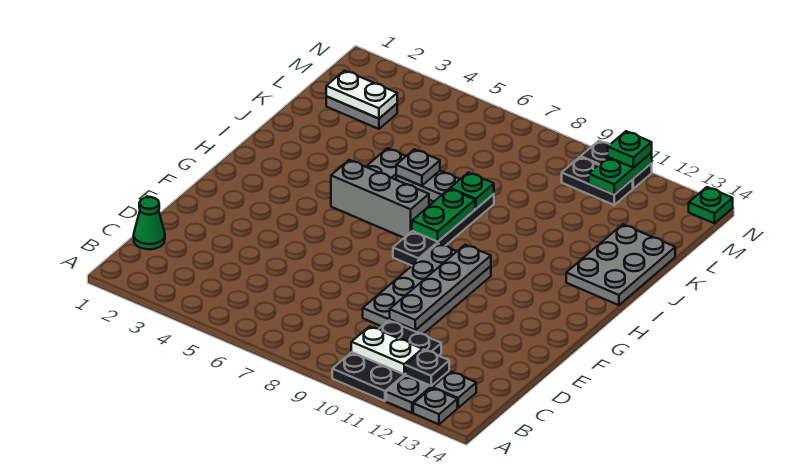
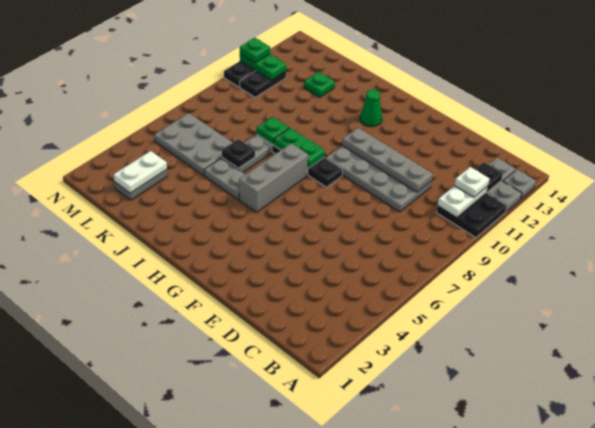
black 2x3 plate [332,321,441,401] -> black 2x2 plate [436,193,507,238]
none -> white 1x1 plate [454,167,490,197]
green 1x1 cone [134,197,165,249] -> green 1x1 cone moved to [360,90,382,127]
grey 2x3 plate [566,224,675,305] -> grey 2x3 plate moved to [154,113,233,175]
grey 1x1 plate [396,149,440,186] -> black 1x1 plate [222,139,255,168]
green 1x1 plate [689,187,733,223] -> green 1x1 plate moved to [304,72,335,97]

